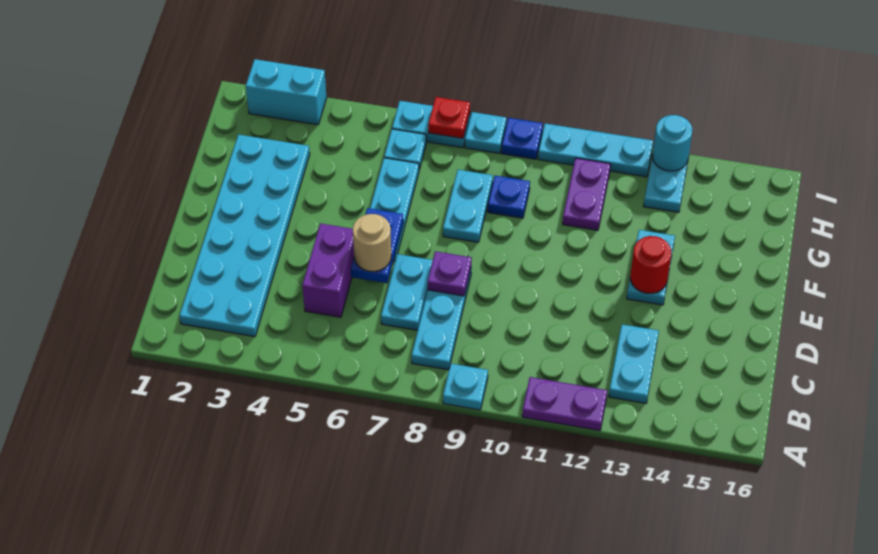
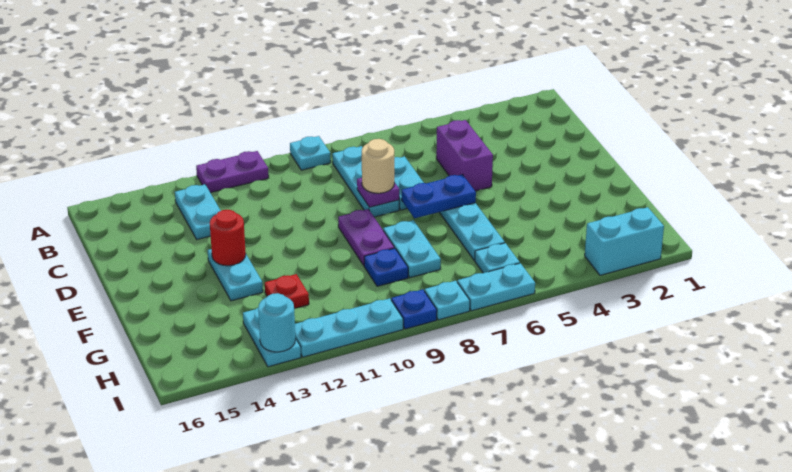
cyan 2x6 plate [179,135,310,337] -> none
blue 1x2 plate [351,208,403,283] -> blue 1x2 plate turned to [402,174,476,218]
tan 1x1 round brick [353,214,391,272] -> tan 1x1 round brick moved to [362,139,394,193]
purple 1x2 plate [563,158,610,230] -> purple 1x2 plate moved to [338,209,394,265]
red 1x1 plate [428,97,470,138] -> red 1x1 plate moved to [265,274,309,309]

